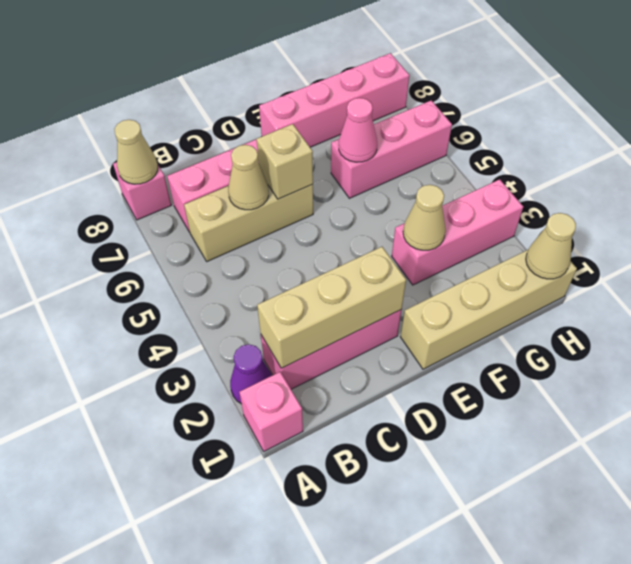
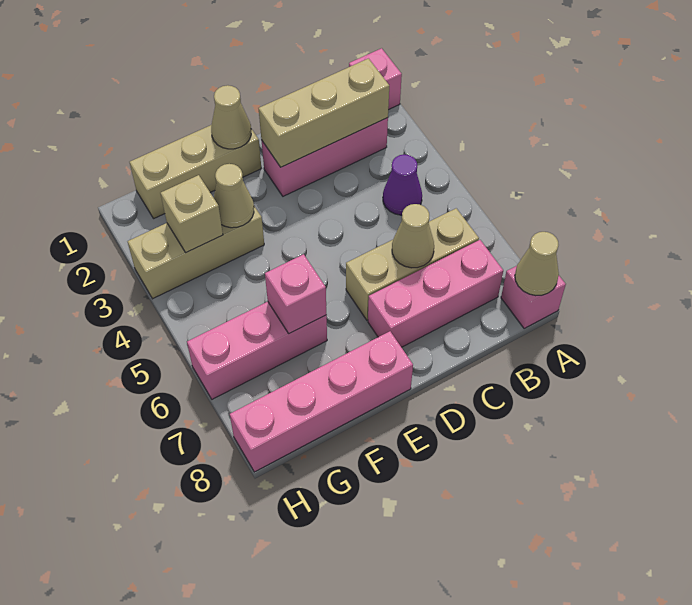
purple 1x1 cone [230,344,272,403] -> purple 1x1 cone moved to [383,154,422,215]
tan 1x1 brick [256,124,313,199] -> tan 1x1 brick moved to [161,175,223,253]
tan 1x4 brick [400,250,577,369] -> tan 1x3 brick [130,125,261,219]
pink 1x3 brick [392,179,523,285] -> tan 1x3 brick [128,206,264,299]
pink 1x1 cone [339,98,377,162] -> pink 1x1 brick [265,254,327,334]
tan 1x1 cone [526,213,576,279] -> tan 1x1 cone moved to [211,85,251,149]

